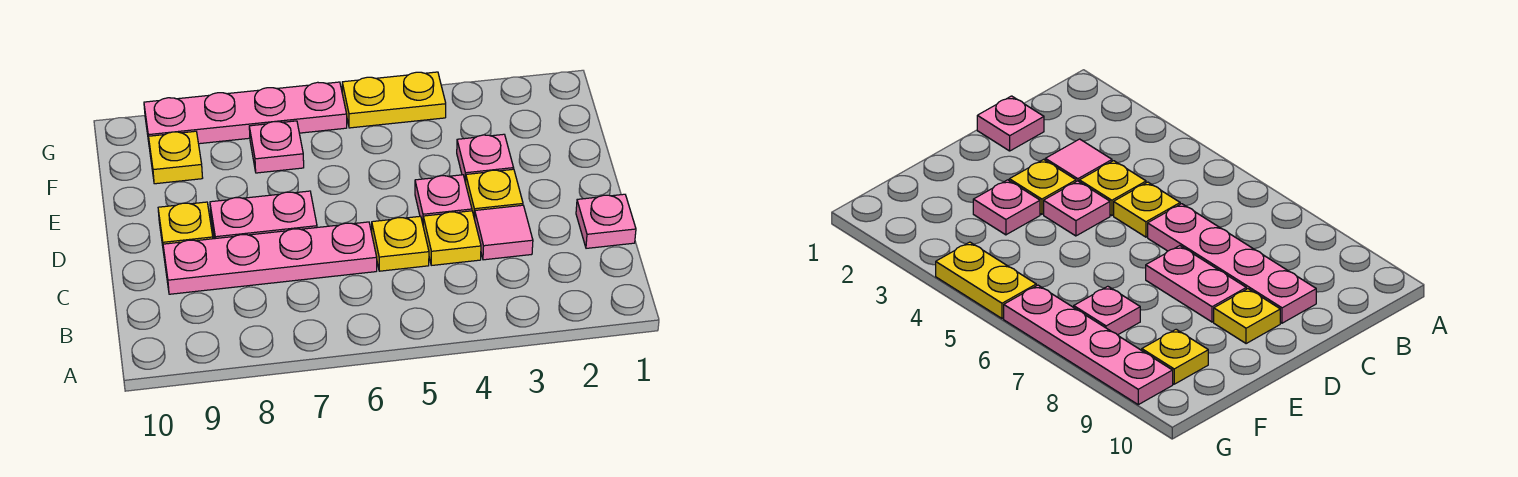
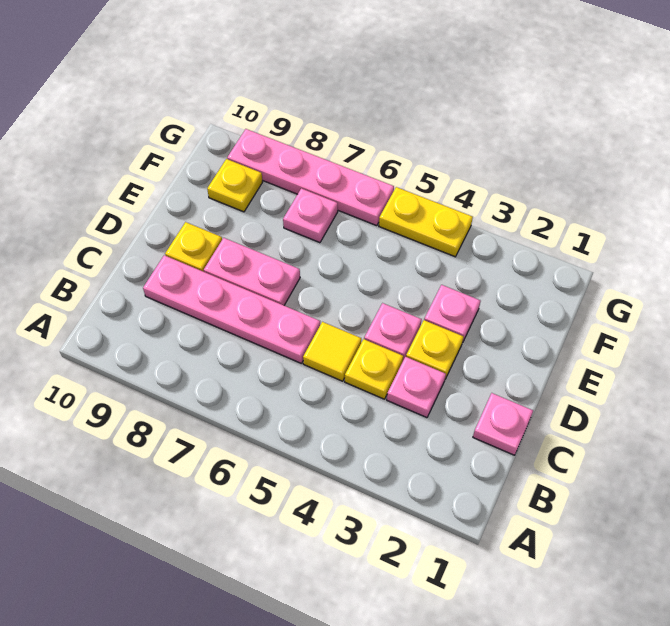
pink 1x1 tile [474,205,533,260] -> pink 1x1 plate [387,357,446,418]
yellow 1x1 plate [372,216,429,271] -> yellow 1x1 tile [303,322,361,381]

